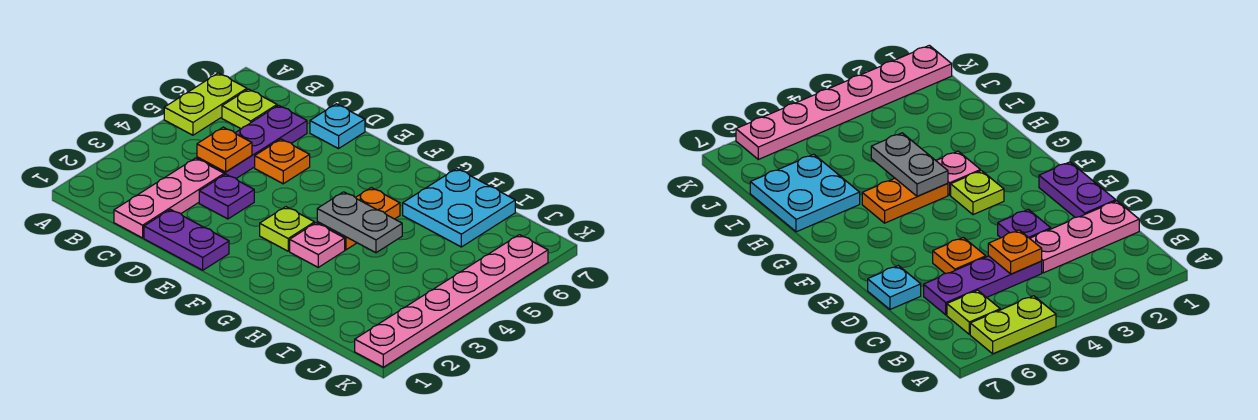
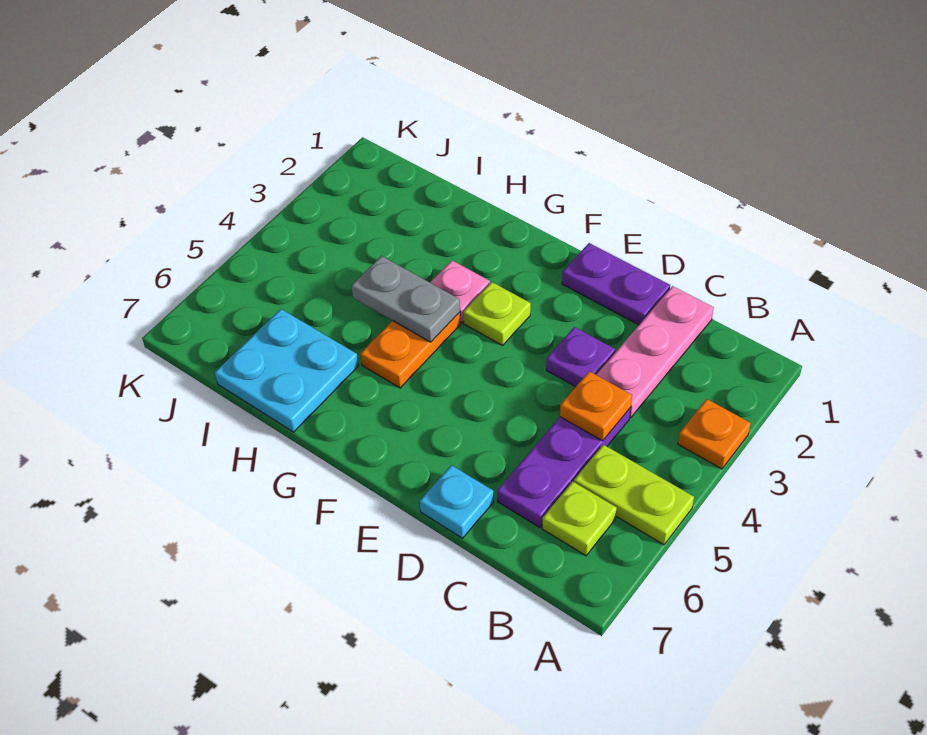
lime 1x2 plate [164,73,247,135] -> lime 1x2 plate turned to [574,445,694,545]
orange 1x1 plate [255,139,310,184] -> orange 1x1 plate moved to [678,399,751,469]
pink 1x6 plate [355,235,548,367] -> none

